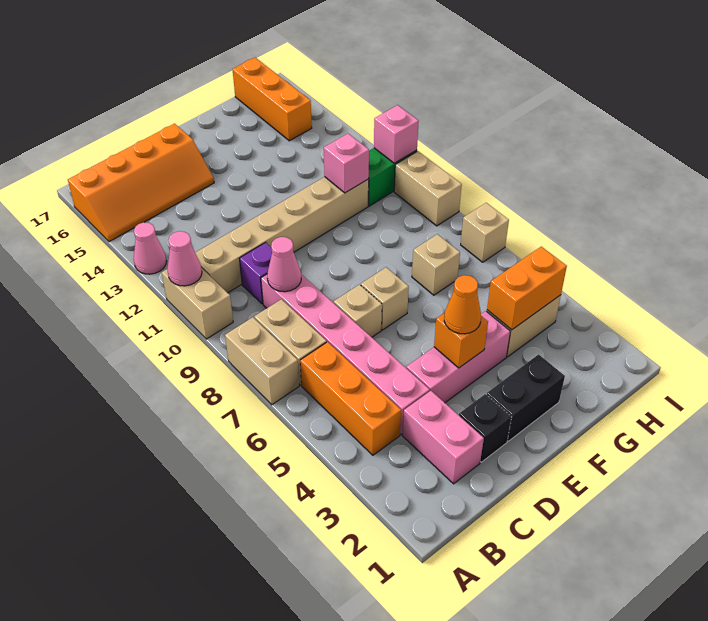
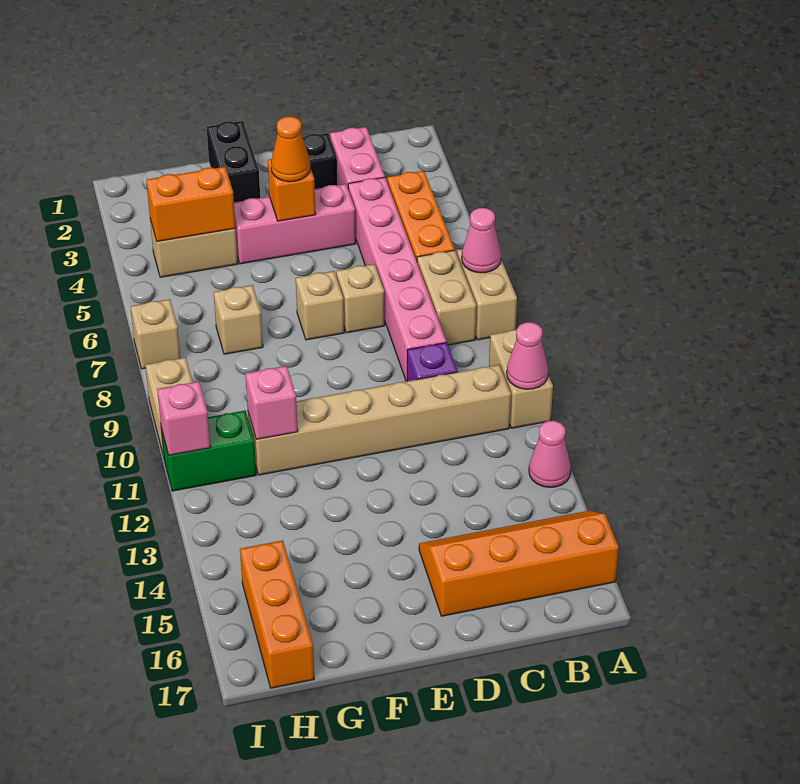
pink 1x1 cone [267,237,301,292] -> pink 1x1 cone moved to [462,208,501,273]
black 1x2 brick [486,354,565,441] -> black 1x2 brick turned to [207,121,260,202]

